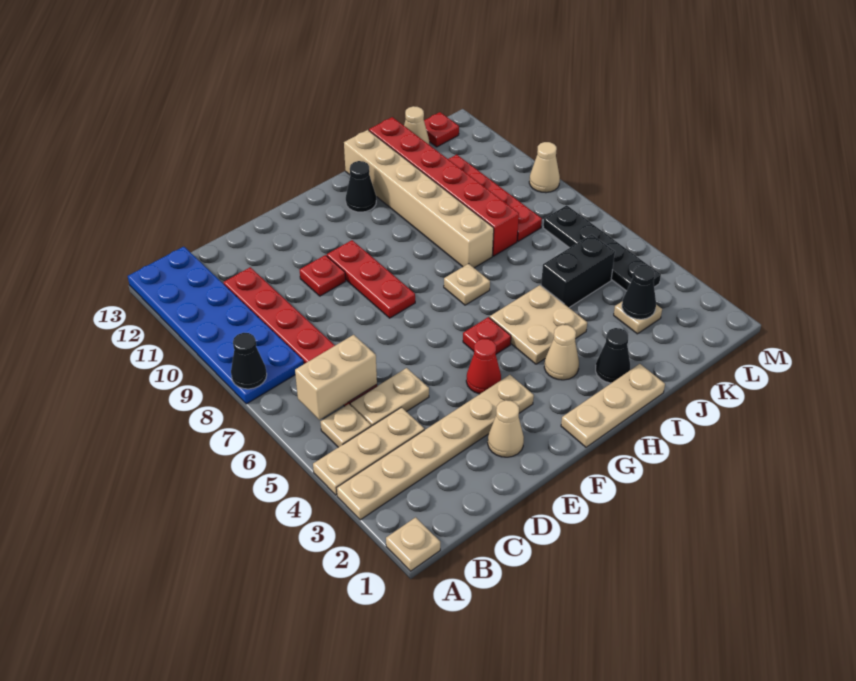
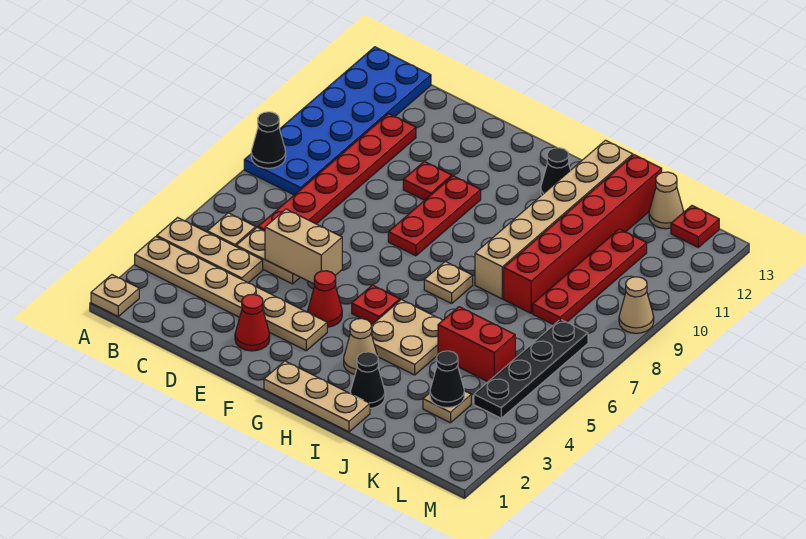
tan 1x2 brick [295,335,377,420] -> tan 1x2 brick moved to [265,209,342,284]
tan 1x1 cone [488,400,524,457] -> red 1x1 cone [235,294,270,351]
black 1x2 brick [541,234,615,307] -> red 1x2 brick [438,307,515,382]

